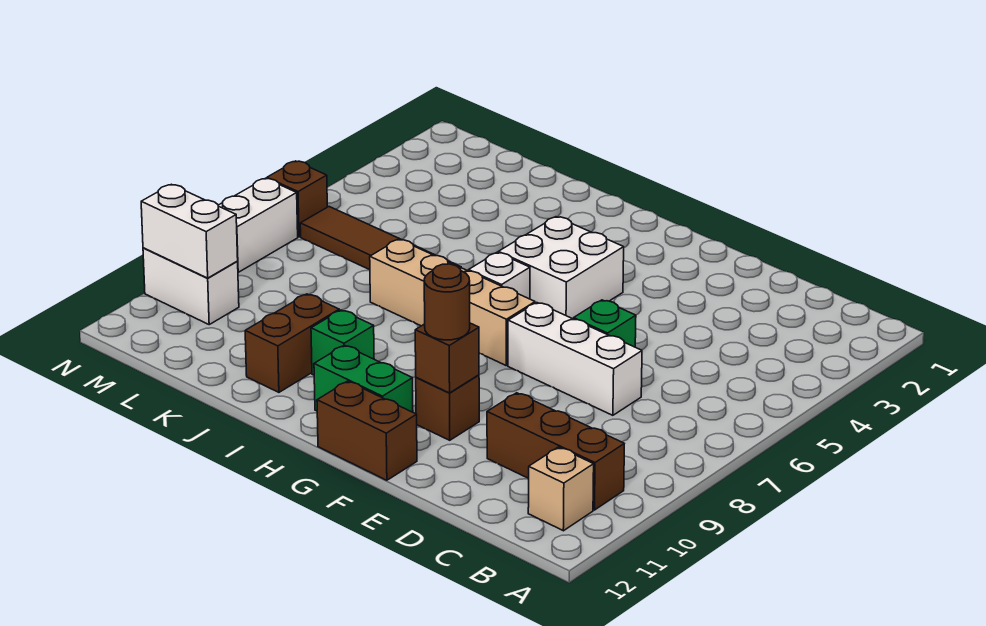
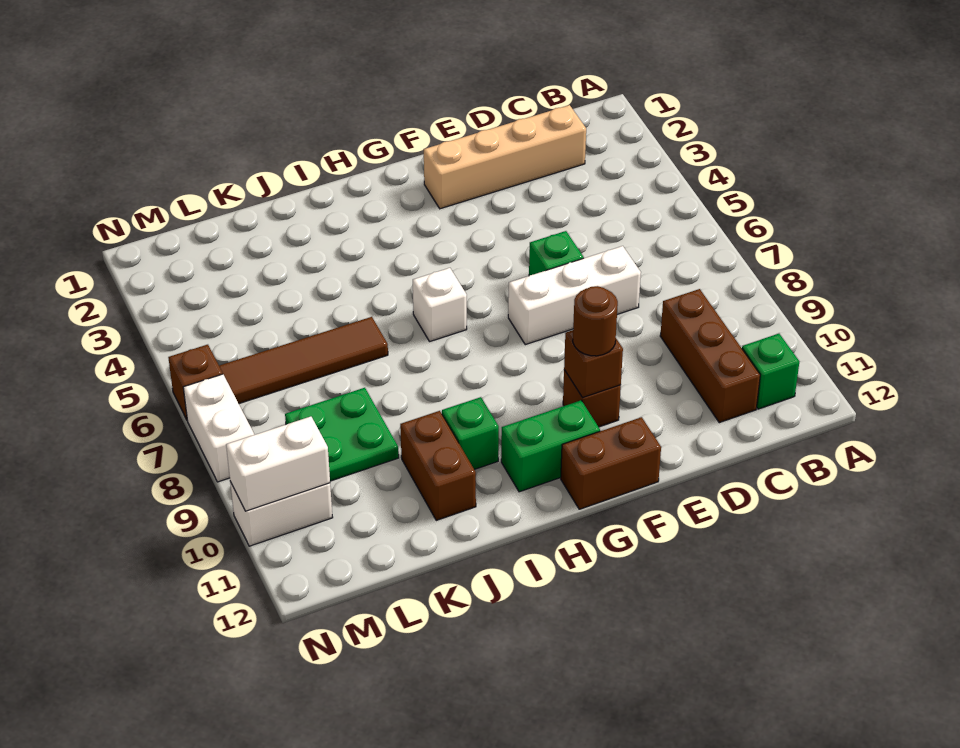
brown 1x3 brick [487,393,624,510] -> brown 1x3 brick turned to [660,289,760,423]
tan 1x1 brick [528,447,594,531] -> green 1x1 brick [742,334,799,409]
white 2x2 brick [498,217,624,319] -> none
tan 1x4 brick [370,239,535,365] -> tan 1x4 brick moved to [424,105,586,209]
none -> green 2x2 plate [285,388,399,481]

